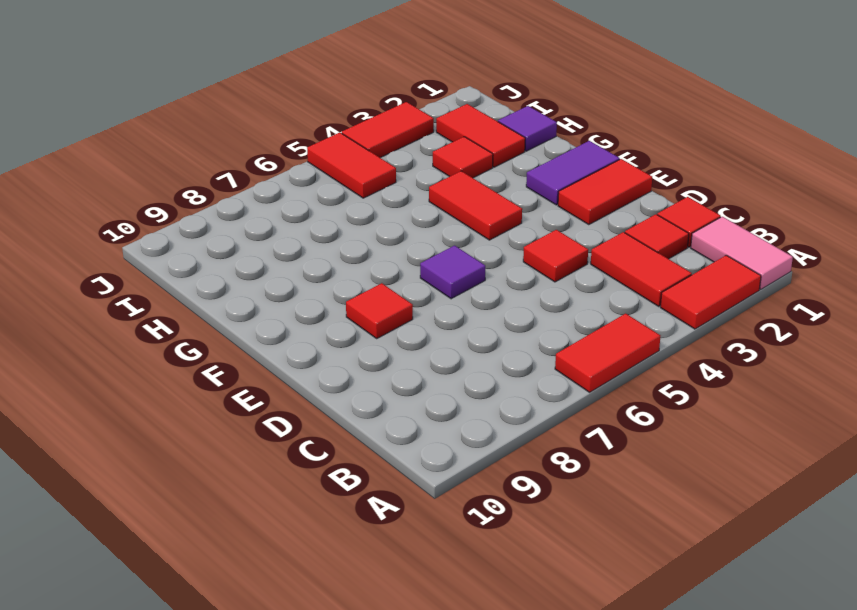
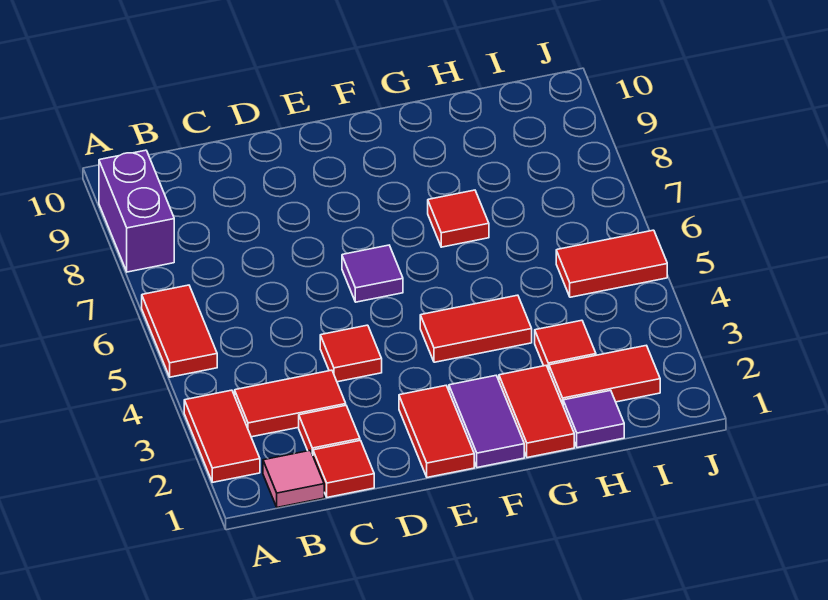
pink 1x2 tile [691,217,793,289] -> pink 1x1 tile [263,450,324,507]
none -> purple 1x2 brick [99,150,174,272]
red 1x1 tile [346,283,413,338] -> red 1x1 tile moved to [428,190,489,247]
red 1x2 tile [342,102,434,158] -> red 1x2 tile moved to [499,366,574,458]

